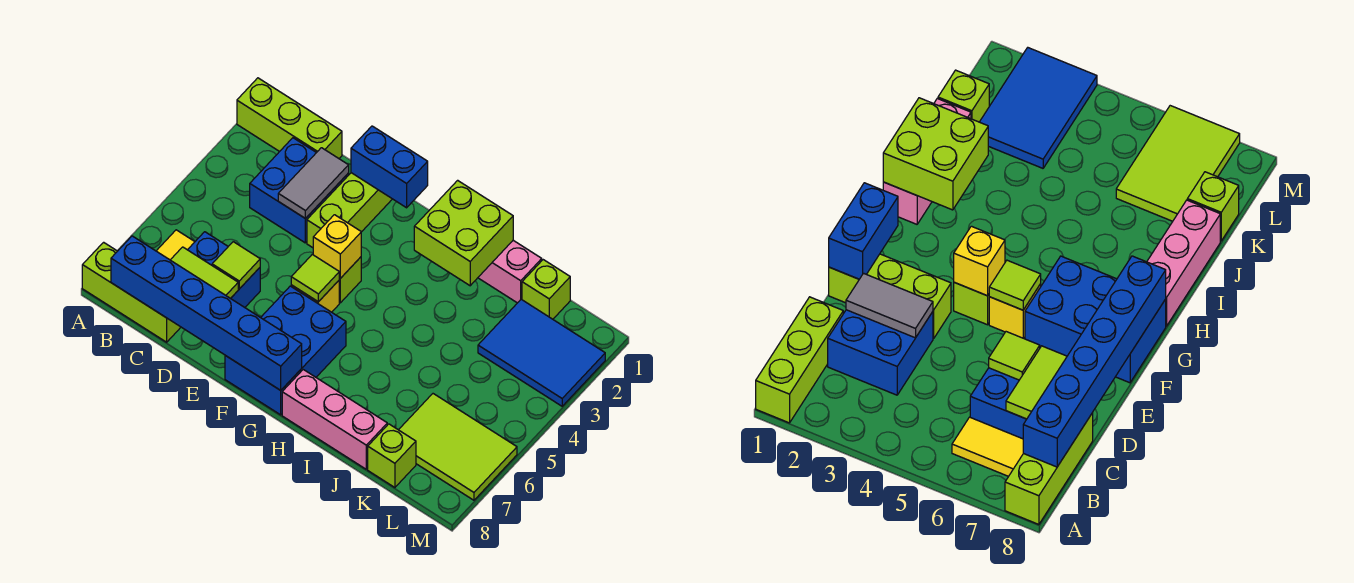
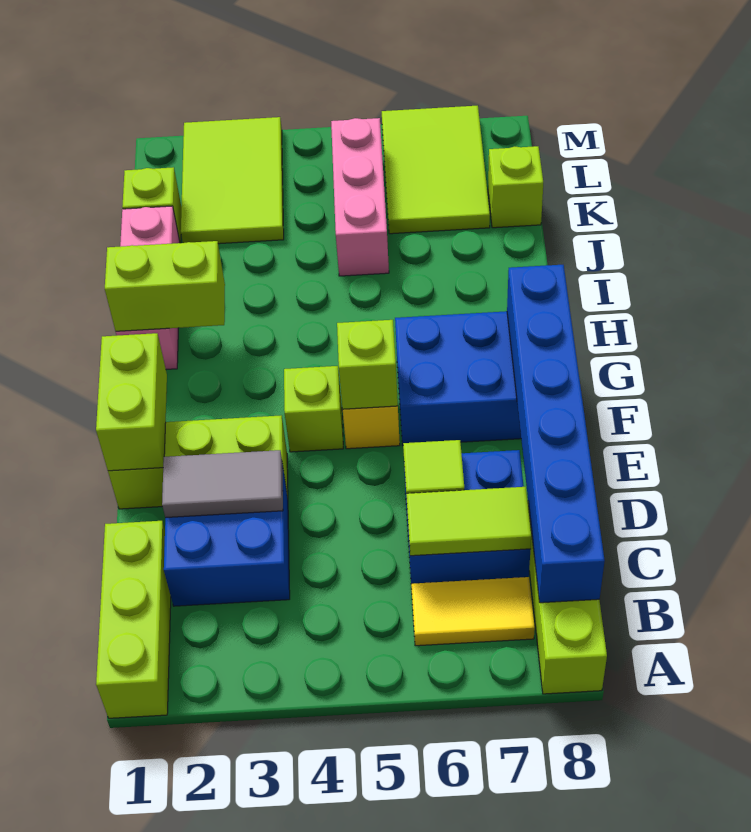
lime 1x2 tile [171,247,238,298] -> lime 1x2 tile turned to [406,487,531,556]
blue 1x2 brick [351,126,428,208] -> lime 1x2 brick [96,333,167,471]
yellow 1x1 brick [313,215,361,278] -> none
lime 1x1 tile [291,254,339,302] -> lime 1x1 brick [337,320,398,409]
lime 2x2 brick [414,180,513,286] -> lime 1x2 brick [105,241,225,331]
pink 1x3 brick [282,370,387,469] -> pink 1x3 brick moved to [331,118,389,276]
blue 2x3 tile [478,299,605,406] -> lime 2x3 tile [181,117,284,244]

